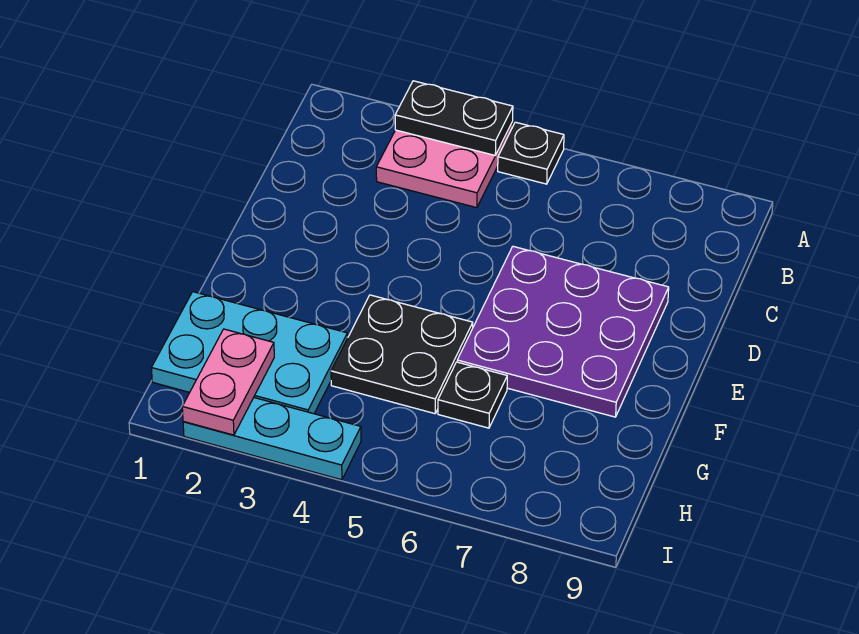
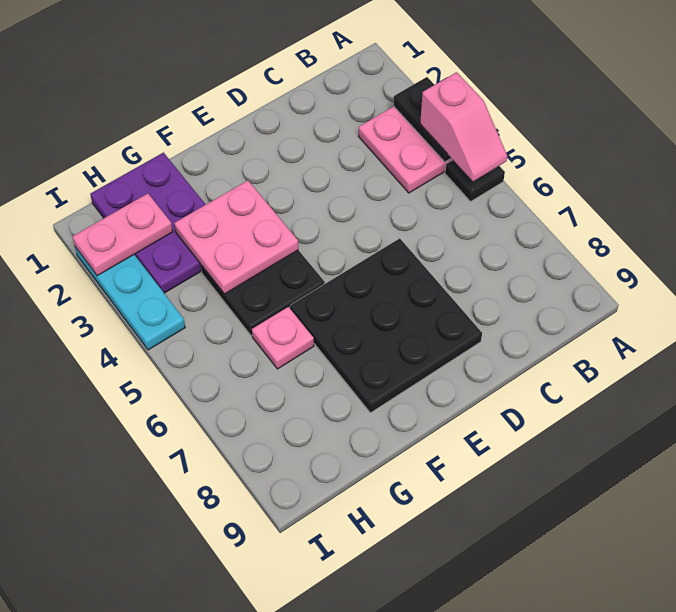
none -> pink 1x2 slope [420,72,507,181]
purple 3x3 plate [457,246,669,417] -> black 3x3 plate [290,238,482,413]
none -> pink 2x2 plate [174,181,298,294]
cyan 2x3 plate [151,292,348,414] -> purple 2x3 plate [90,153,206,293]
black 1x1 plate [438,362,507,428] -> pink 1x1 plate [252,307,314,369]

